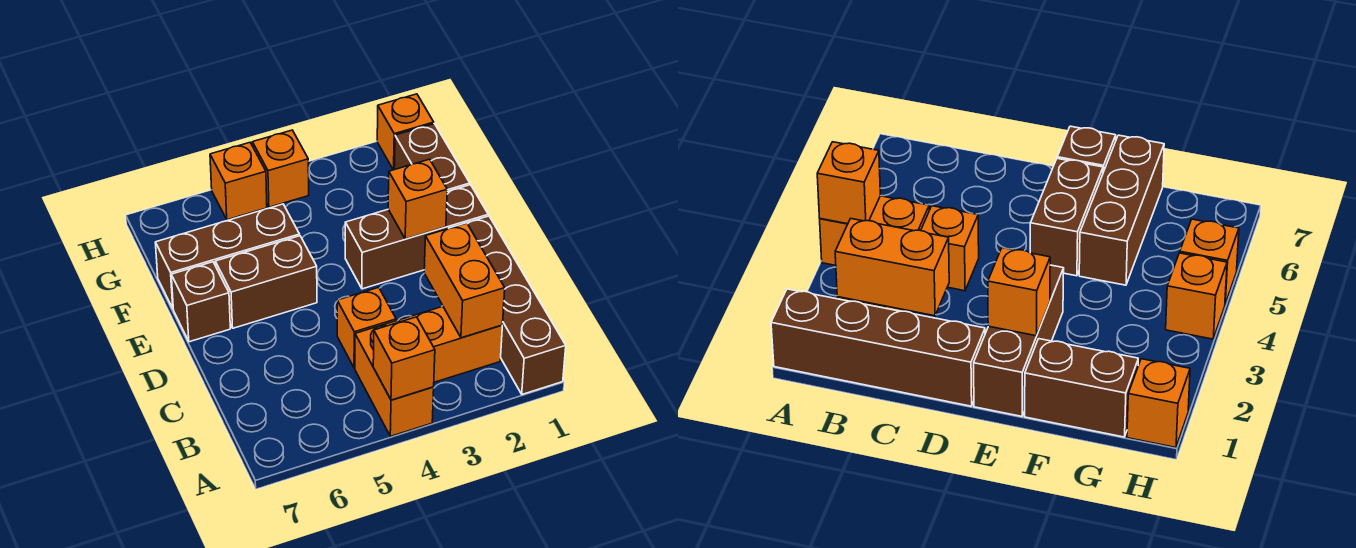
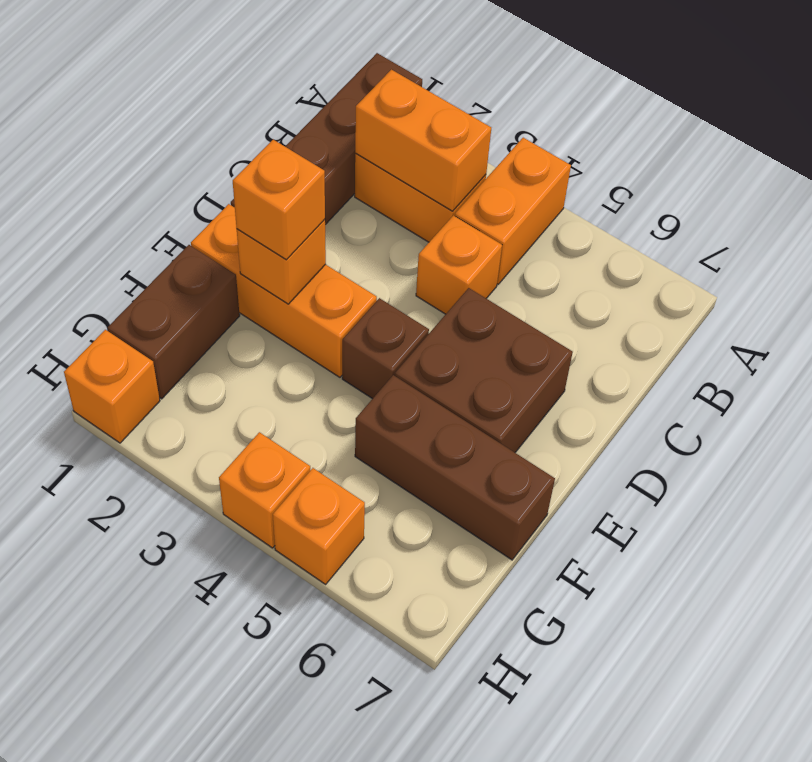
orange 1x1 brick [373,317,435,400] -> orange 1x1 brick moved to [233,140,325,260]
orange 1x2 brick [424,223,505,338] -> orange 1x2 brick turned to [355,70,491,211]
brown 1x3 brick [345,185,488,289] -> orange 1x3 brick [191,204,377,377]
brown 1x2 brick [215,236,317,328] -> brown 2x2 brick [395,288,573,452]
brown 1x1 brick [171,262,230,342] -> brown 1x1 brick moved to [342,298,429,399]

